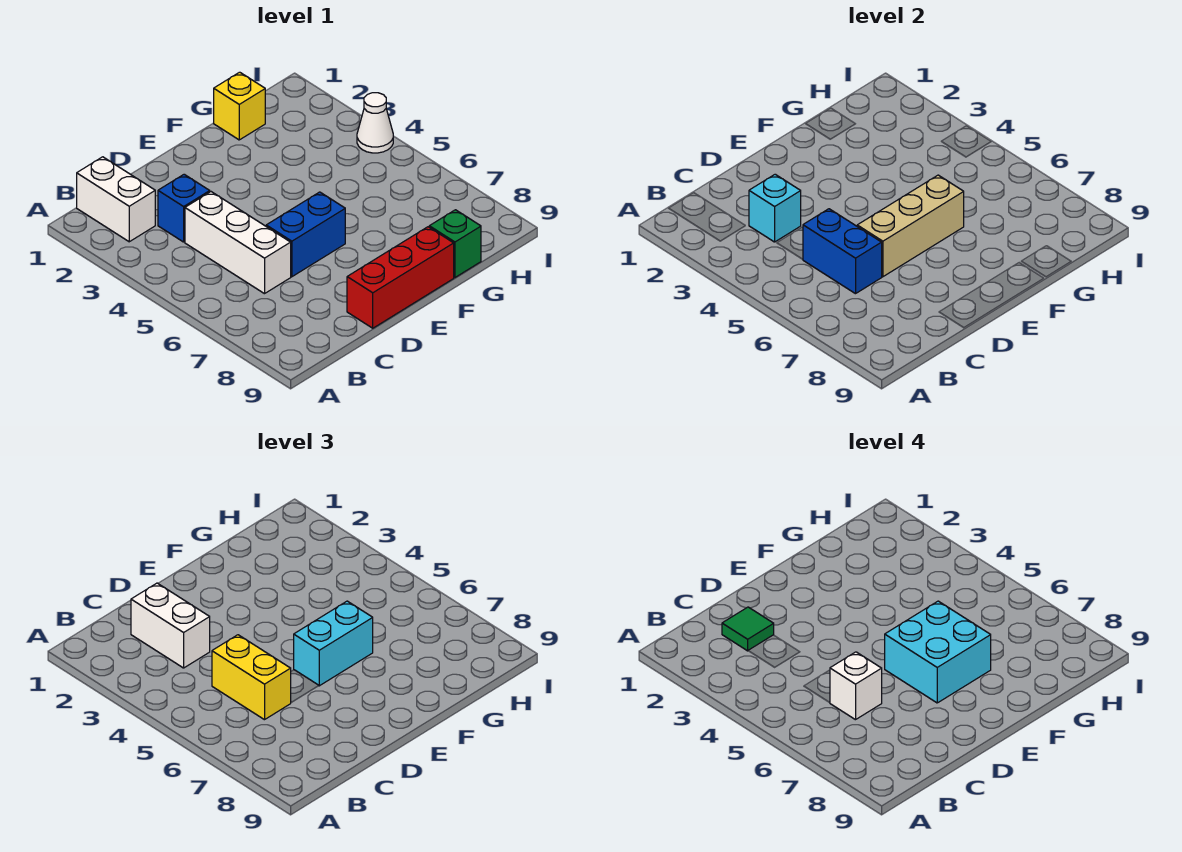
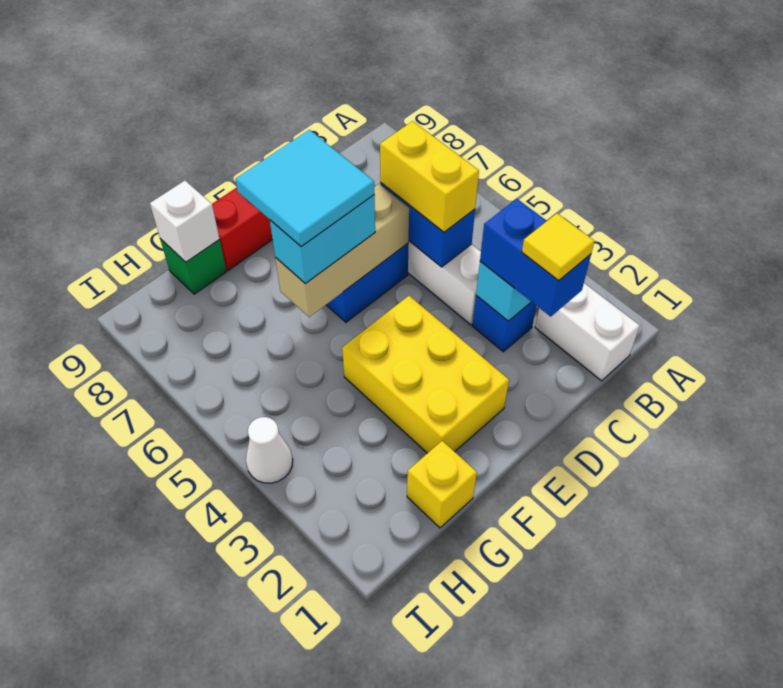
white 1x2 brick [131,583,210,668] -> blue 1x2 brick [480,199,591,317]
green 1x1 tile [722,607,774,651] -> yellow 1x1 tile [522,213,594,281]
white 1x1 brick [830,652,882,720] -> white 1x1 brick moved to [150,181,220,262]
none -> yellow 2x3 brick [342,296,509,453]
cyan 2x2 brick [885,601,991,703] -> cyan 2x2 tile [235,130,374,246]

